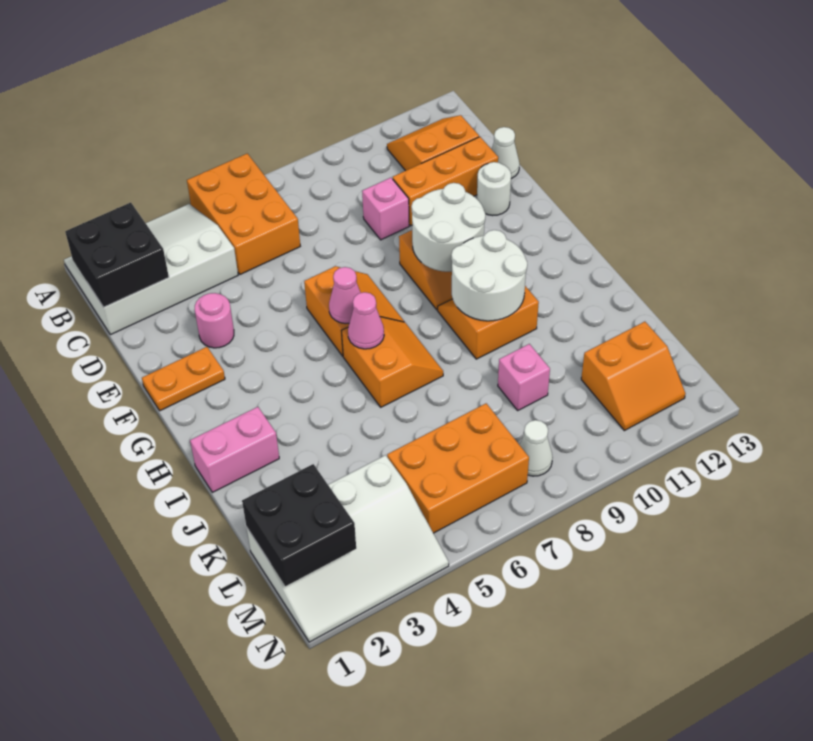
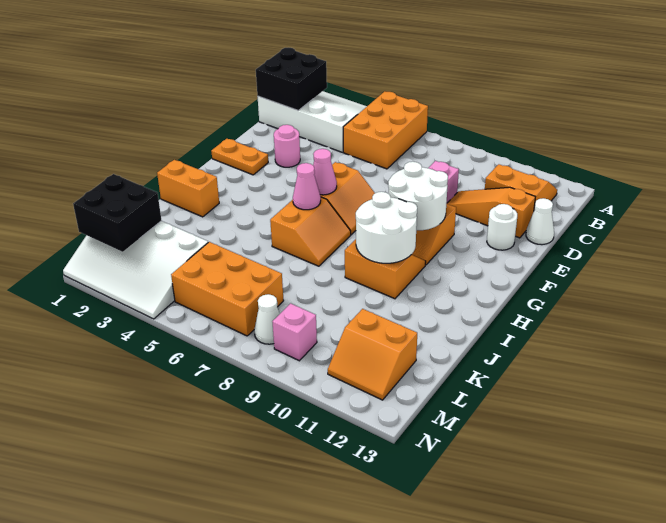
orange 1x3 brick [393,137,498,226] -> orange 1x3 slope [447,187,535,238]
pink 1x2 brick [190,407,279,492] -> orange 1x2 brick [157,160,219,217]
pink 1x1 brick [498,344,550,410] -> pink 1x1 brick moved to [272,303,317,361]

